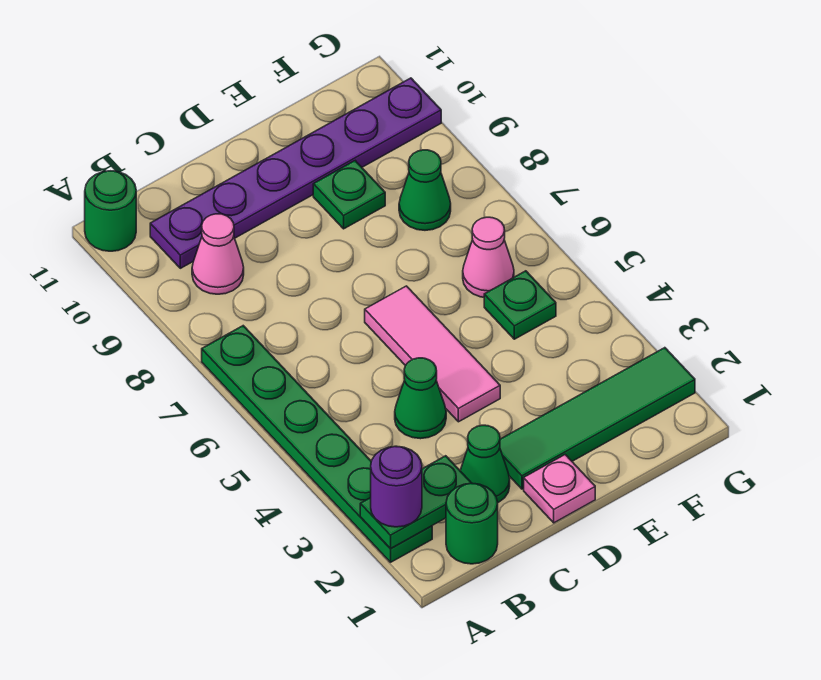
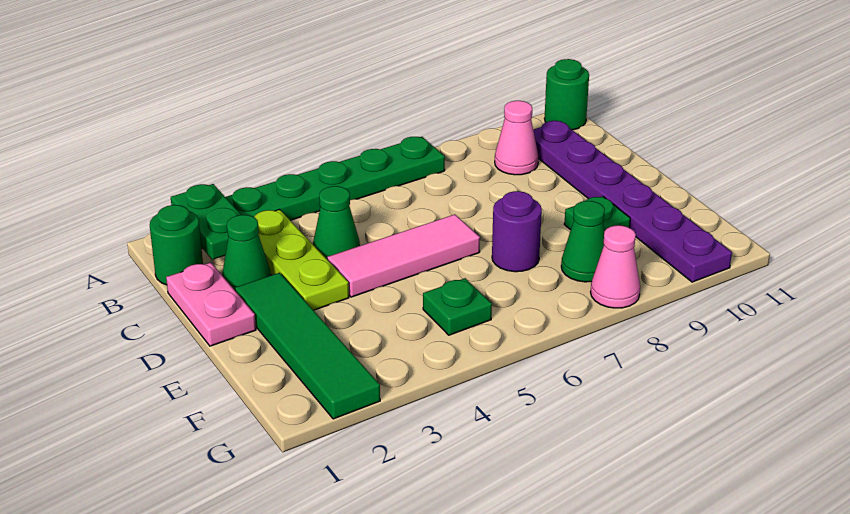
purple 1x1 round brick [371,446,422,527] -> purple 1x1 round brick moved to [492,191,542,272]
none -> lime 1x3 plate [255,209,349,310]
pink 1x1 plate [524,455,595,523] -> pink 1x2 plate [166,262,256,346]
pink 1x1 cone [463,217,514,297] -> pink 1x1 cone moved to [591,225,640,308]

